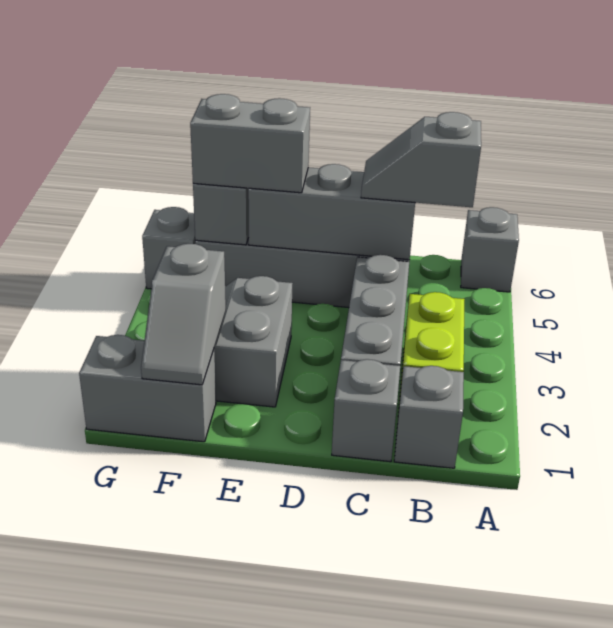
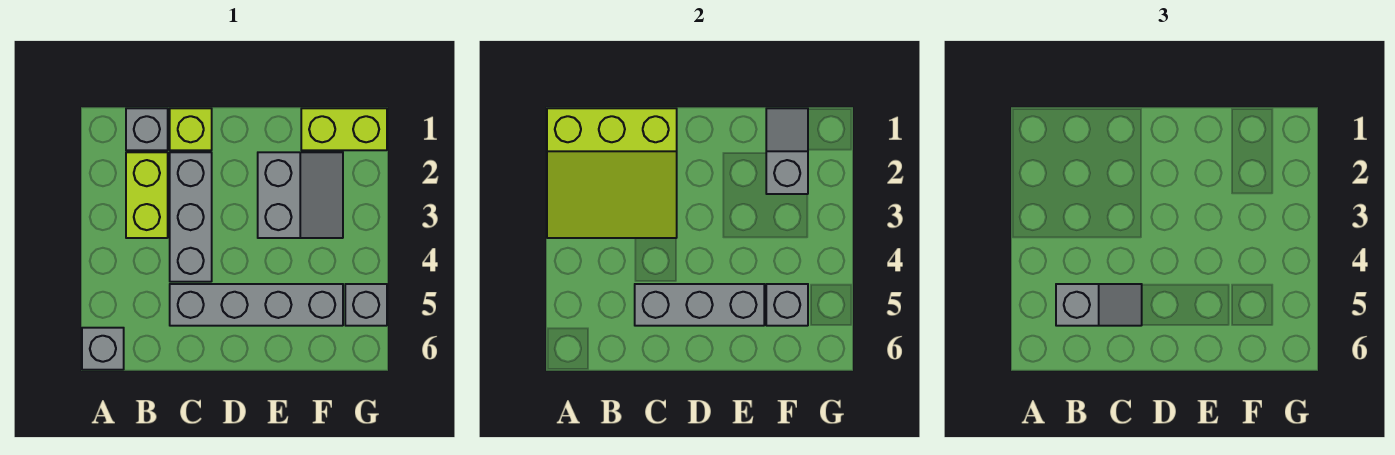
none -> lime 3x3 slope [547,108,677,238]
grey 1x1 brick [332,359,400,462] -> lime 1x1 brick [170,108,212,150]
grey 1x2 brick [190,94,310,193] -> none
grey 1x2 brick [79,335,216,442] -> lime 1x2 brick [301,108,387,150]

